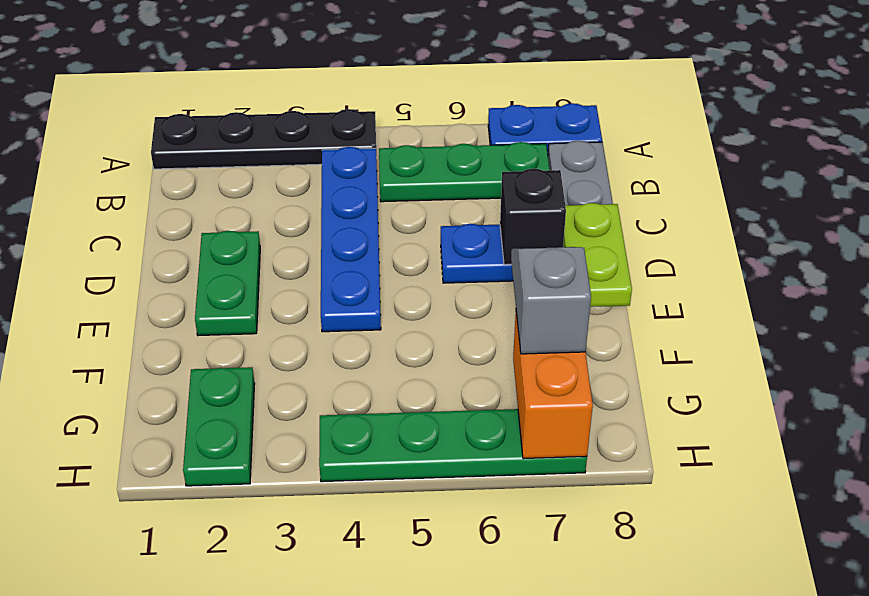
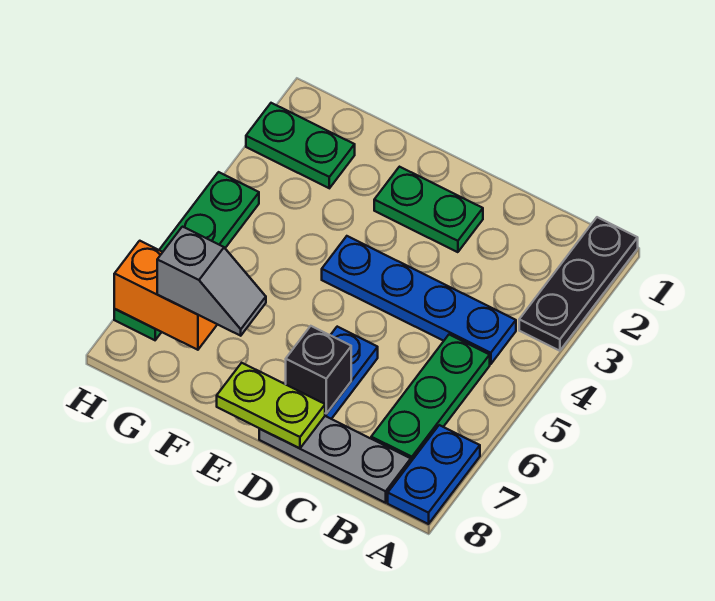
black 1x4 plate [151,109,376,169] -> black 1x3 plate [519,217,638,351]

